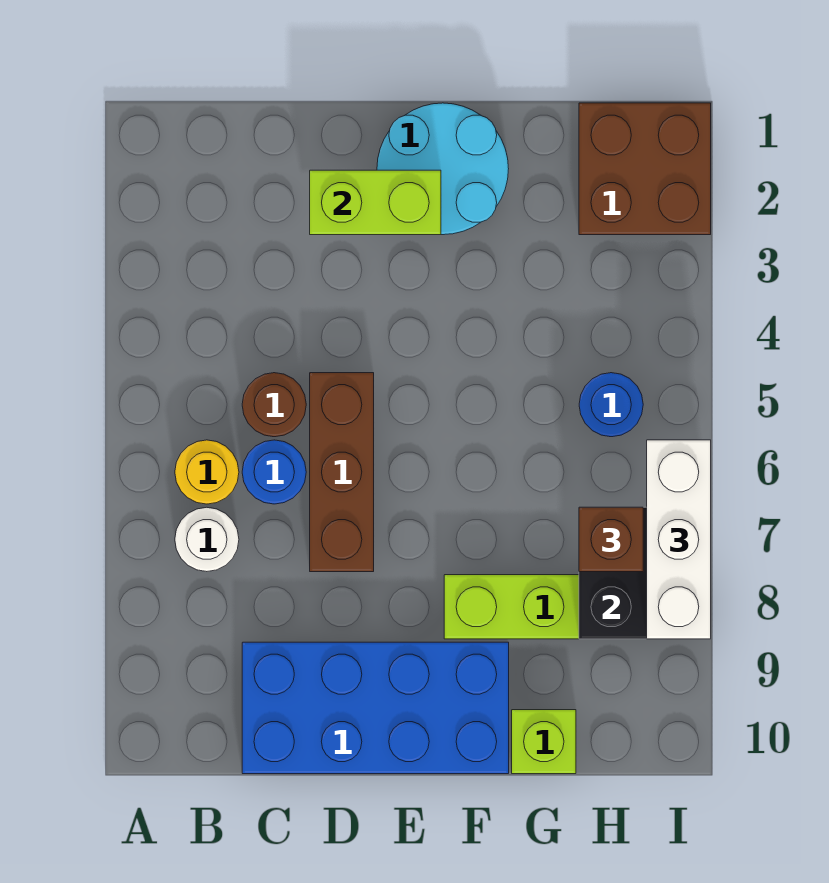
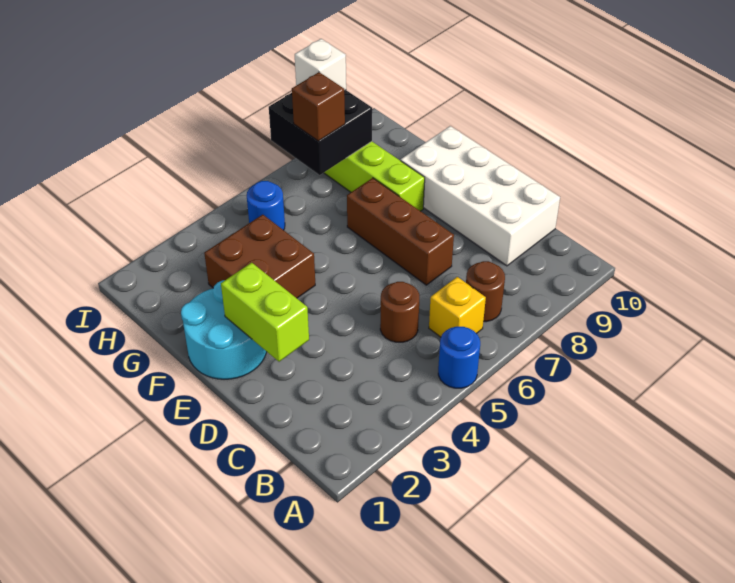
yellow 1x1 round brick [175,440,239,504] -> yellow 1x1 brick [429,277,486,337]
white 1x1 round brick [175,507,239,572] -> brown 1x1 round brick [466,261,505,322]
blue 1x1 round brick [242,440,306,504] -> blue 1x1 round brick moved to [438,327,480,388]
blue 2x4 brick [242,642,509,774] -> white 2x4 brick [401,126,560,266]
brown 1x3 brick [310,373,374,572] -> brown 1x3 brick turned to [347,178,454,285]
lime 1x1 brick [512,710,576,774] -> none
brown 2x2 brick [579,103,711,235] -> brown 2x2 brick moved to [204,215,315,298]
white 1x3 brick [647,440,711,639] -> white 1x1 brick [295,39,346,91]

